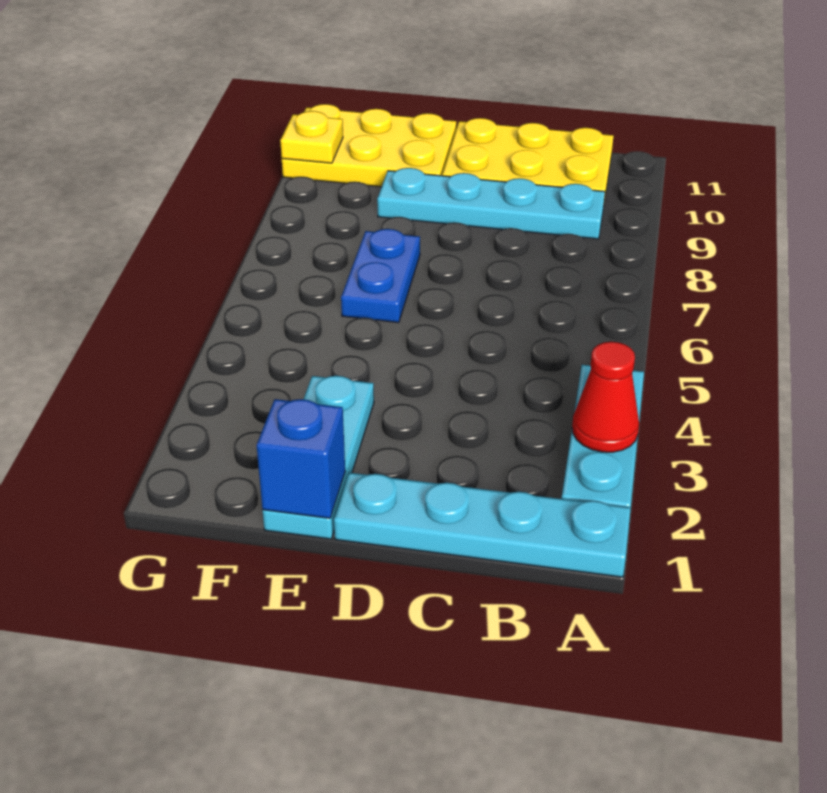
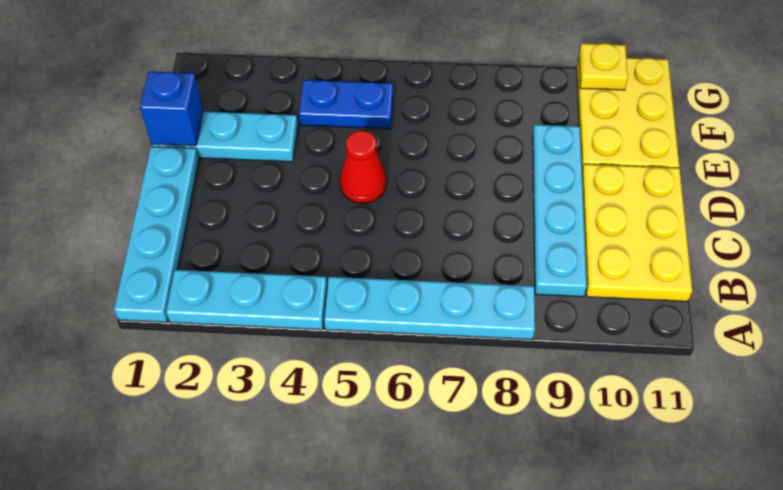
red 1x1 cone [572,342,639,452] -> red 1x1 cone moved to [340,131,386,203]
none -> cyan 1x4 plate [324,277,535,340]
blue 1x2 plate [341,229,420,322] -> blue 1x2 plate moved to [299,80,393,129]

